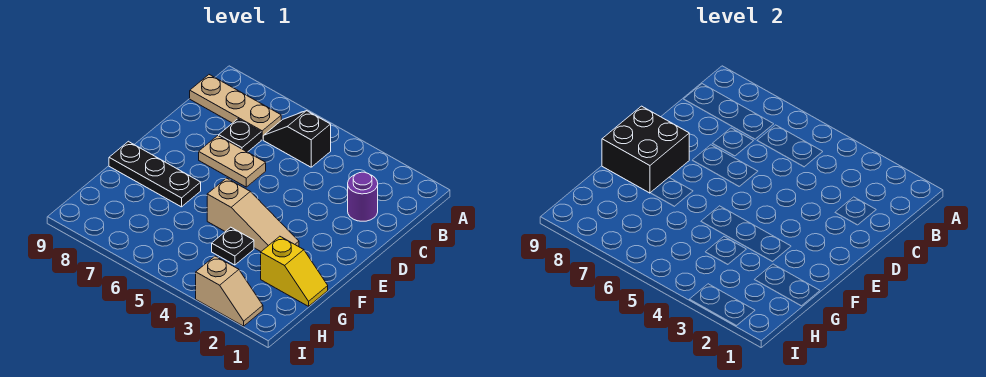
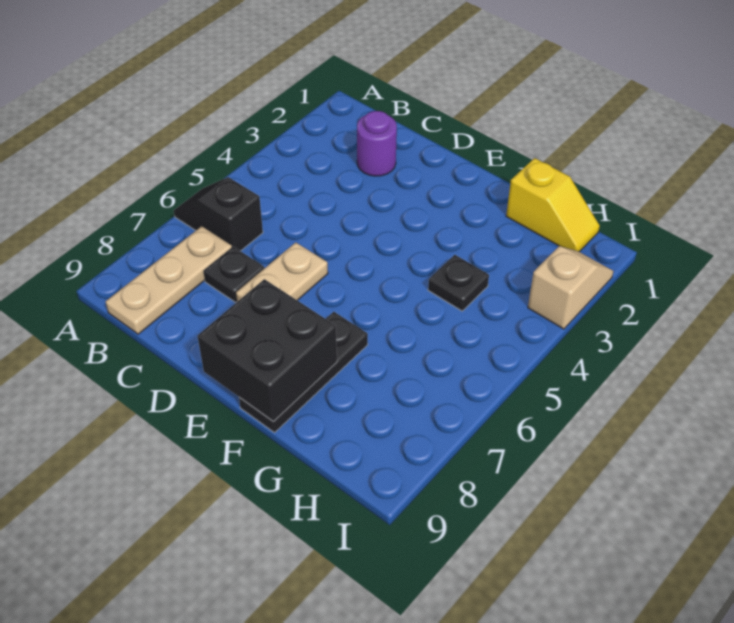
black 1x2 slope [263,111,331,167] -> black 1x2 slope turned to [174,177,263,251]
tan 1x3 slope [207,178,299,251] -> none
yellow 1x2 slope [261,236,328,306] -> yellow 1x2 slope turned to [506,158,600,252]

